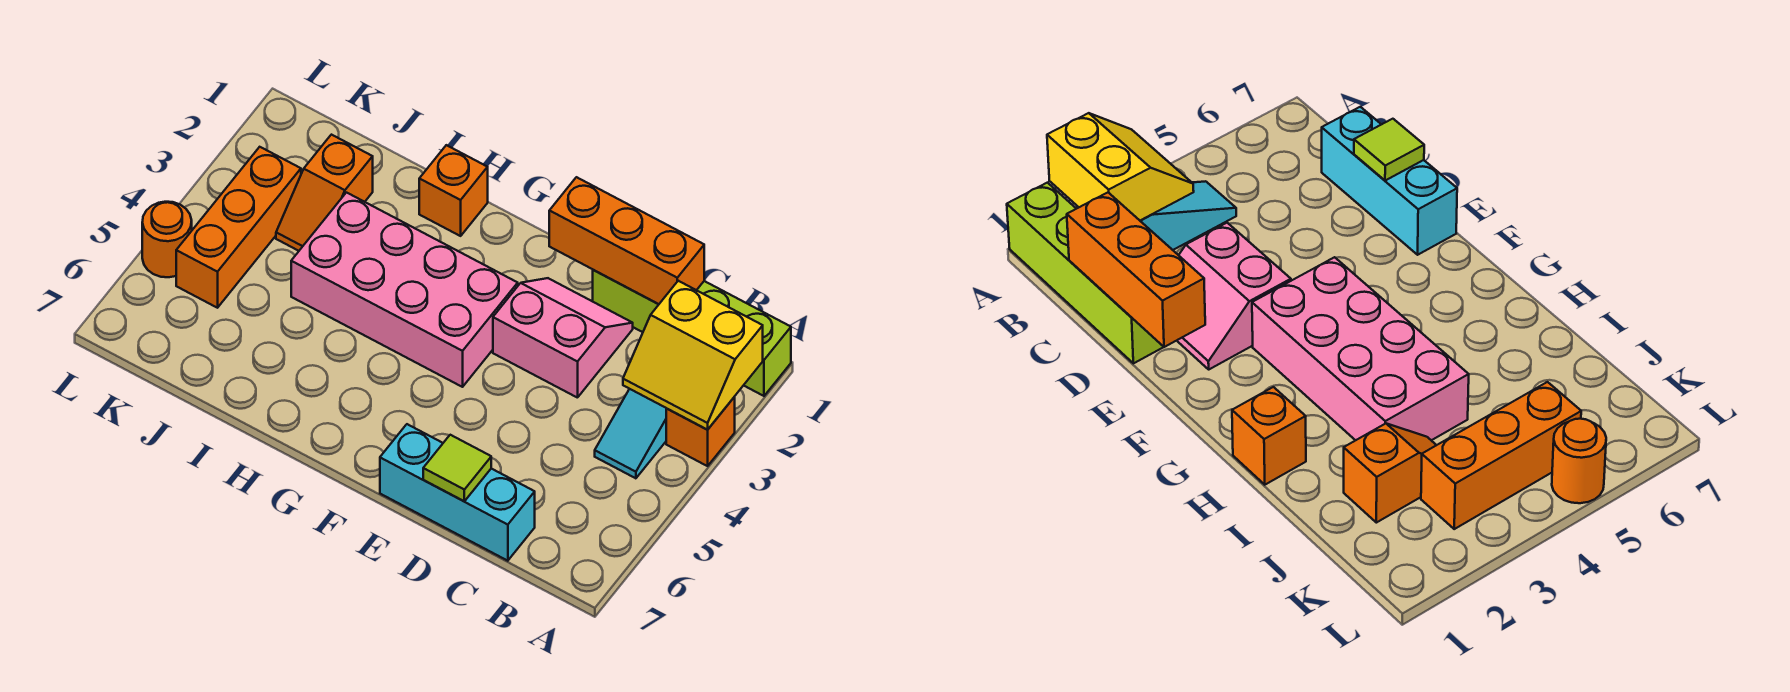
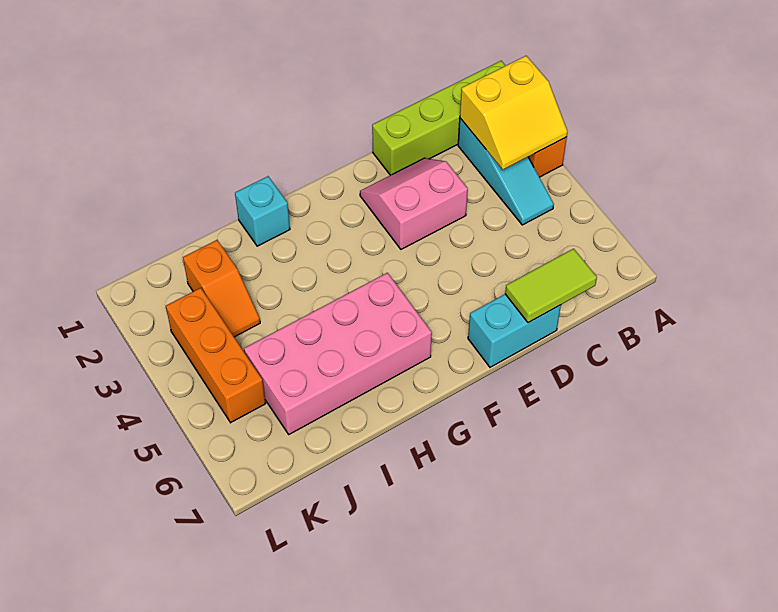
orange 1x3 brick [549,177,704,304] -> none
cyan 1x3 brick [380,424,535,561] -> cyan 1x2 brick [468,294,561,367]
lime 1x1 tile [423,435,491,501] -> lime 1x2 tile [505,249,597,323]
pink 2x4 brick [291,193,518,387] -> pink 2x4 brick moved to [244,273,432,434]
orange 1x1 brick [419,145,488,236] -> cyan 1x1 brick [235,176,290,246]
orange 1x1 round brick [142,202,192,277] -> none

